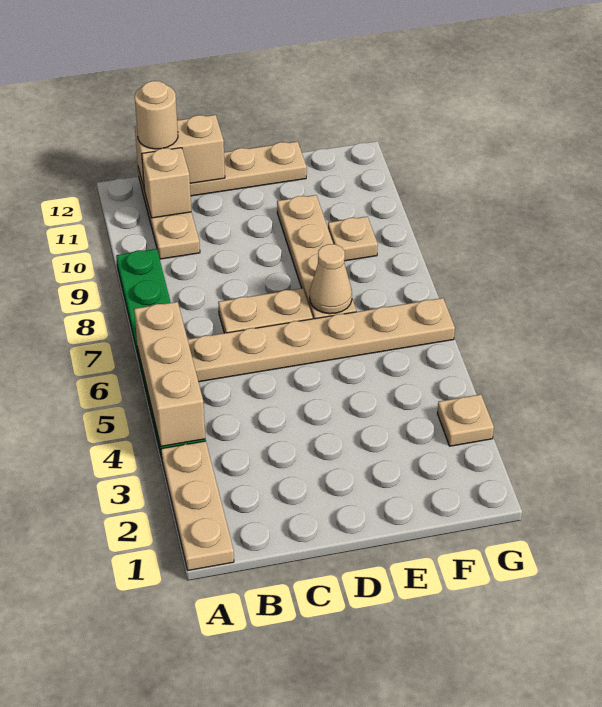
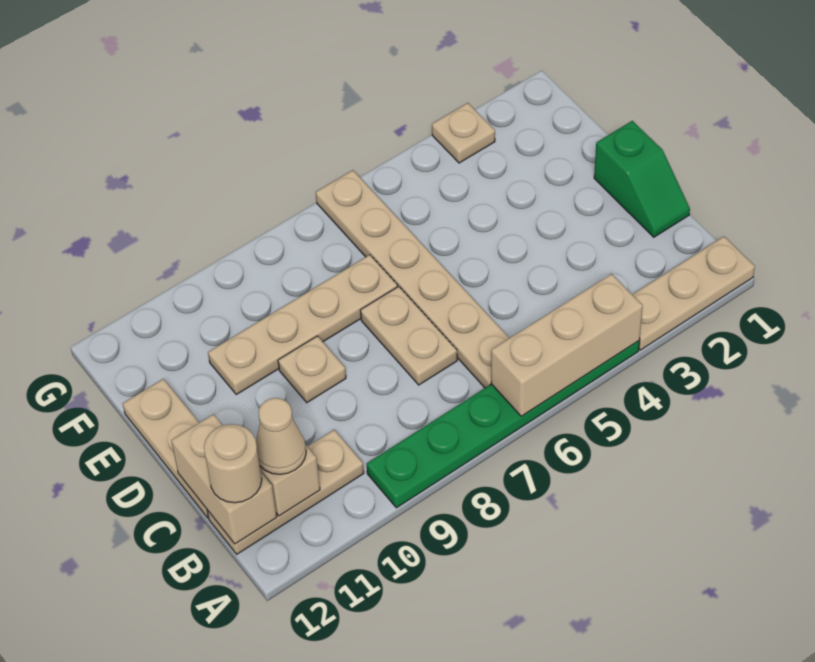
none -> green 1x2 slope [594,121,690,237]
tan 1x1 cone [310,244,352,314] -> tan 1x1 cone moved to [256,398,306,474]
tan 1x1 plate [328,217,378,261] -> tan 1x1 plate moved to [278,336,346,403]

